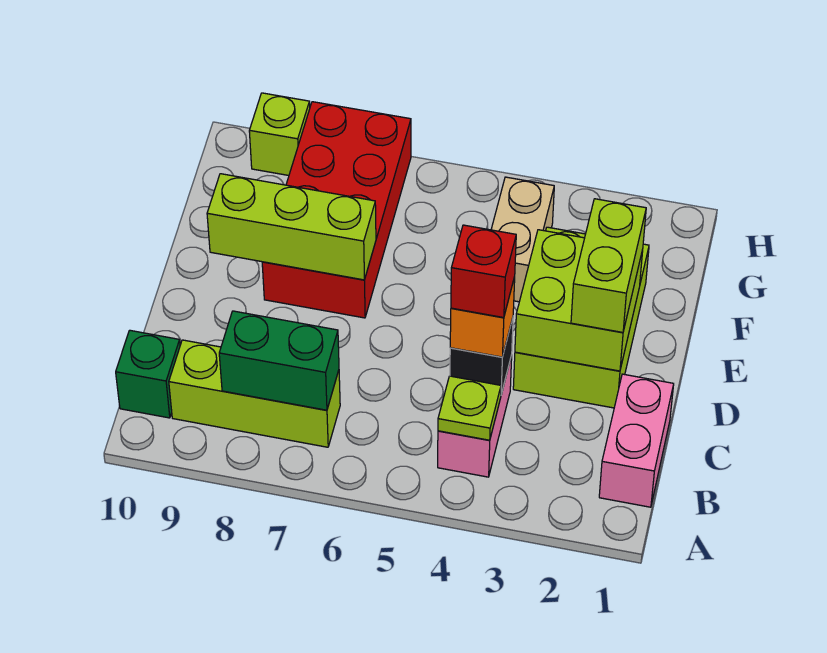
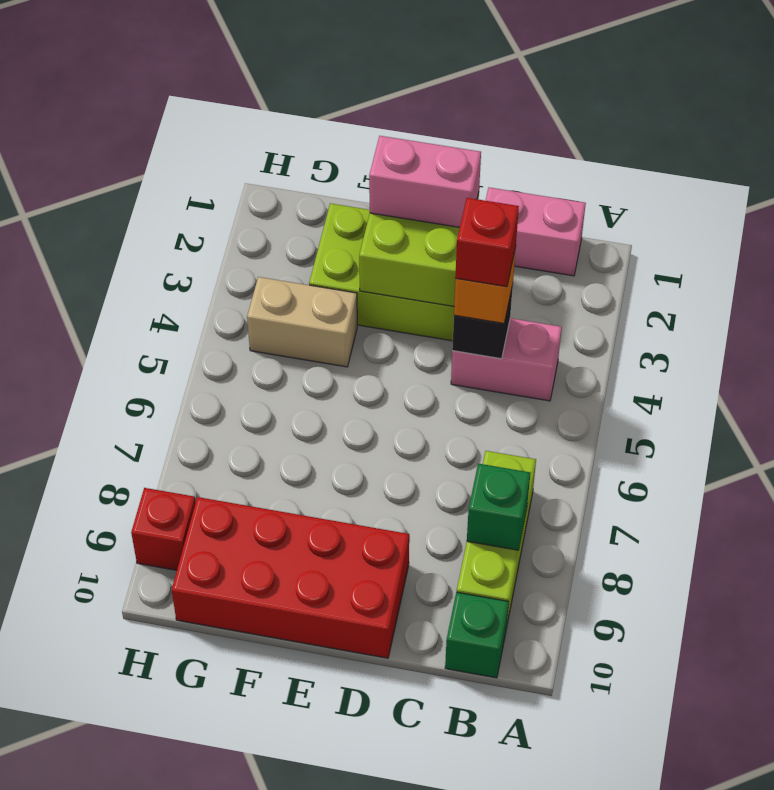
lime 1x1 plate [438,376,501,440] -> none
green 1x2 brick [219,311,339,410] -> green 1x1 brick [467,464,530,550]
lime 1x2 brick [571,199,646,332] -> pink 1x2 brick [369,136,481,227]
red 2x4 brick [262,102,411,318] -> red 2x4 brick moved to [172,497,409,658]
lime 1x3 brick [207,174,376,280] -> none
lime 1x1 brick [249,93,310,175] -> red 1x1 brick [131,488,196,570]

